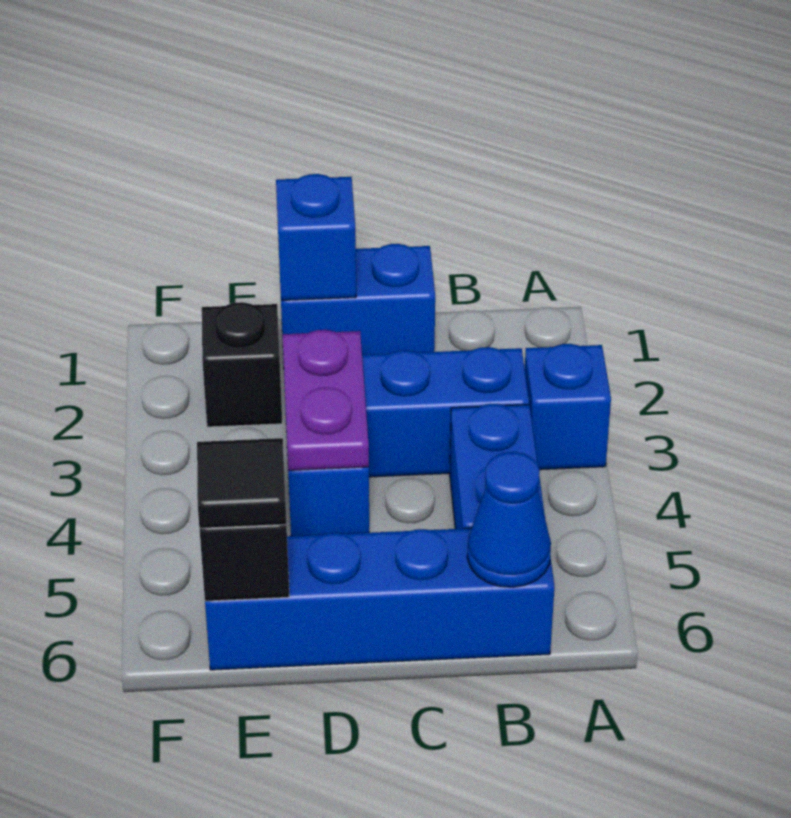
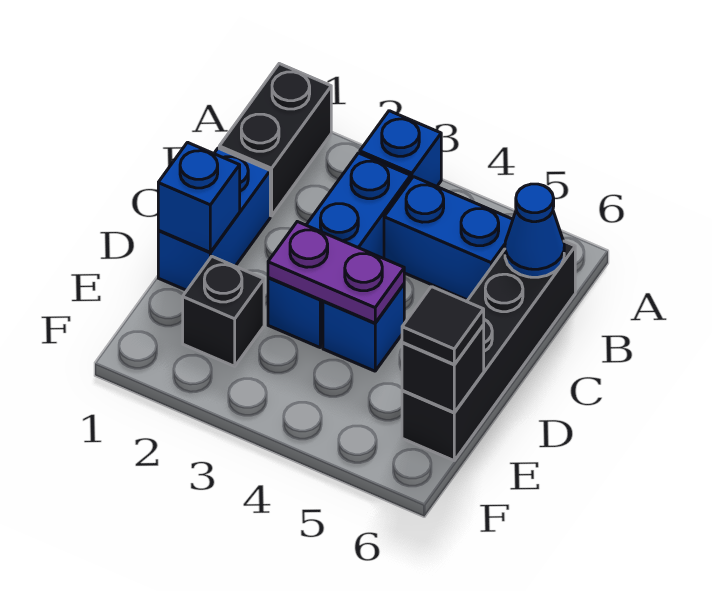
none -> black 1x2 brick [219,64,331,216]
blue 1x4 brick [205,528,554,670] -> black 1x4 brick [402,241,575,460]

